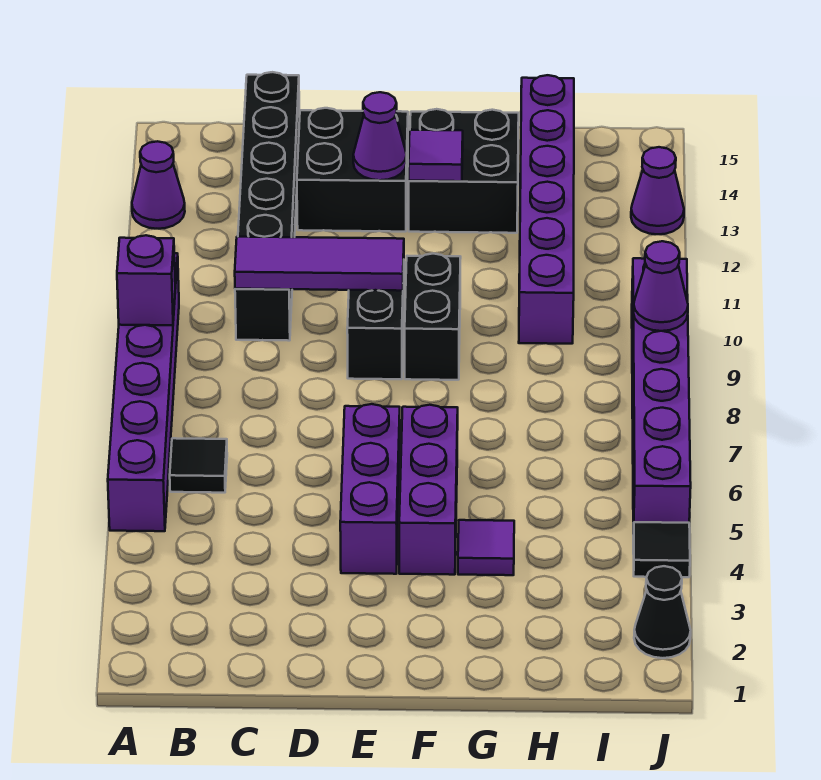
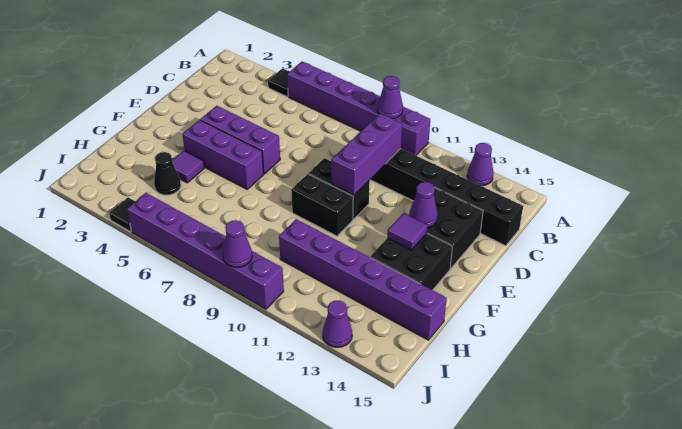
purple 1x1 brick [117,235,175,325] -> purple 1x1 cone [377,76,403,119]
black 1x1 tile [170,438,227,493] -> black 1x1 tile moved to [268,68,290,97]
purple 1x3 tile [235,237,404,291] -> purple 1x3 brick [331,113,402,195]
black 1x1 cone [634,566,691,658] -> black 1x1 cone moved to [154,152,181,195]

